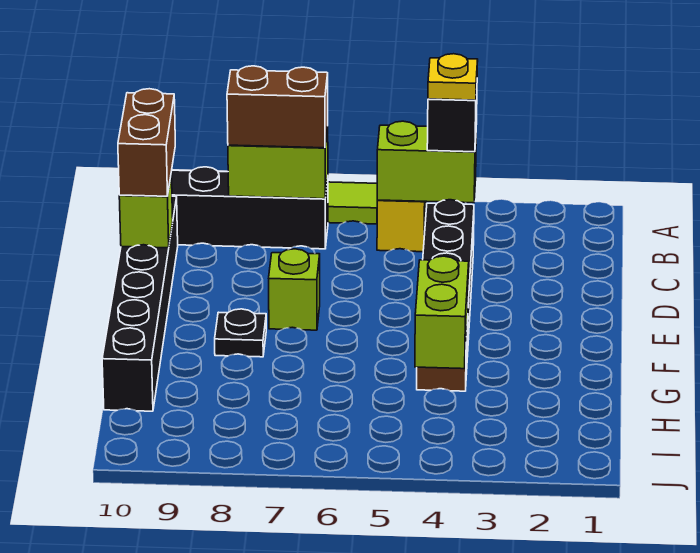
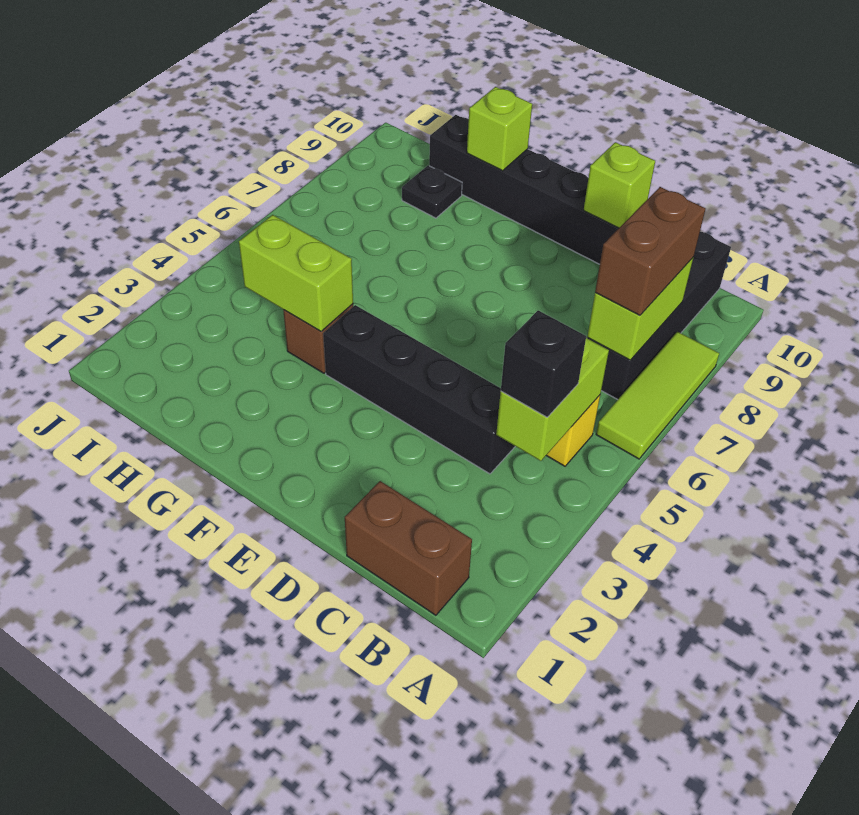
yellow 1x1 plate [428,54,478,100] -> none
brown 1x2 brick [118,89,175,196] -> brown 1x2 brick moved to [345,481,472,615]
lime 1x1 brick [269,249,320,330] -> lime 1x1 brick moved to [467,87,532,171]
black 1x1 plate [215,309,266,357] -> black 1x1 plate moved to [402,166,462,218]

